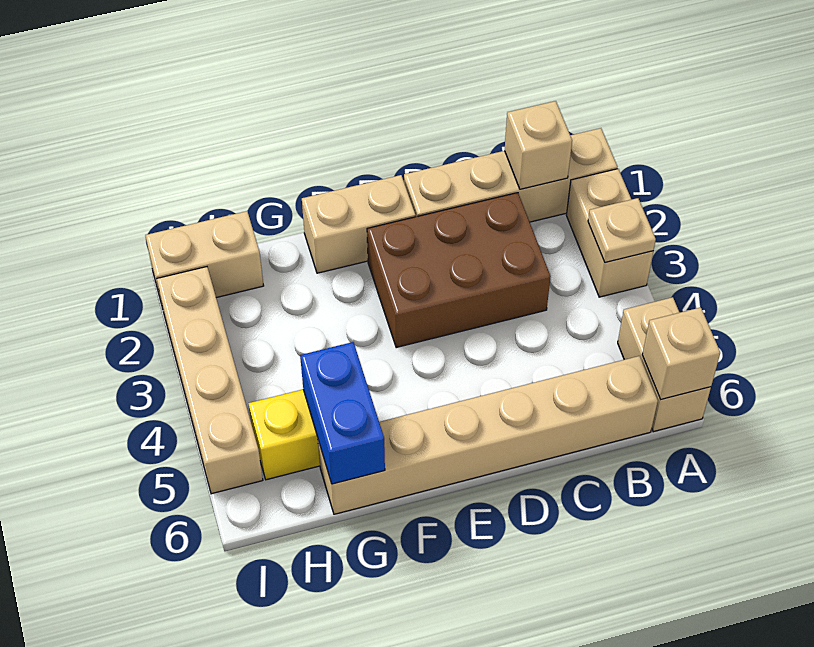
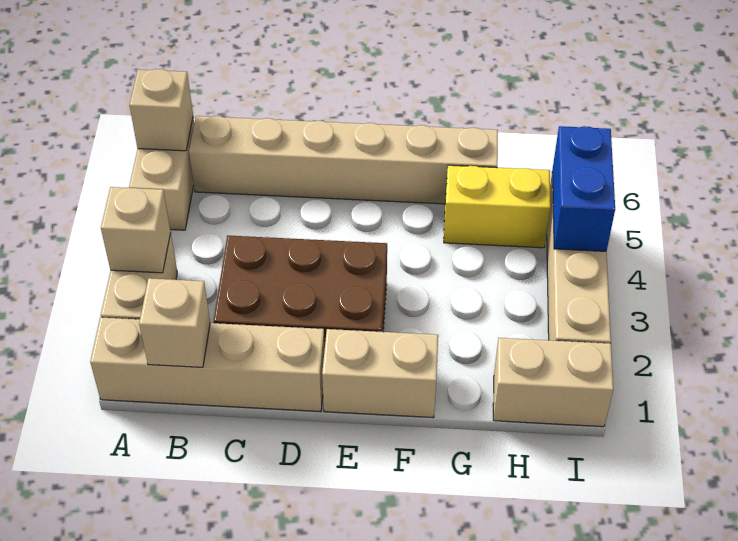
tan 1x1 plate [588,198,656,263] -> tan 1x1 brick [101,187,171,273]
blue 1x2 brick [300,342,385,484] -> blue 1x2 brick moved to [552,126,615,251]

